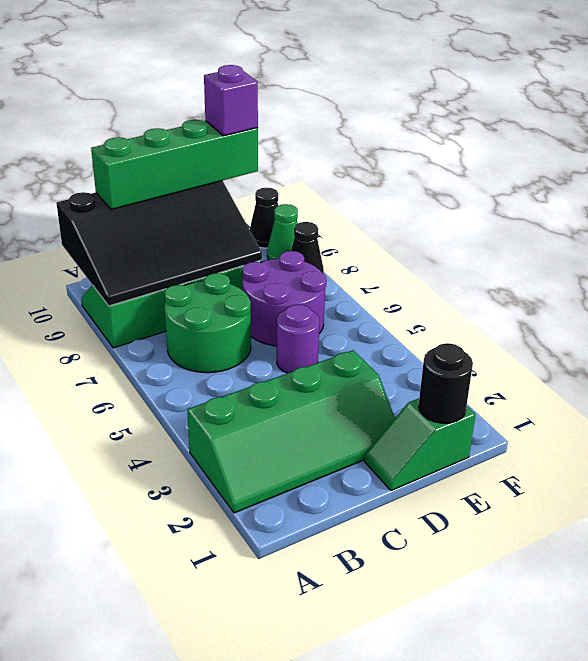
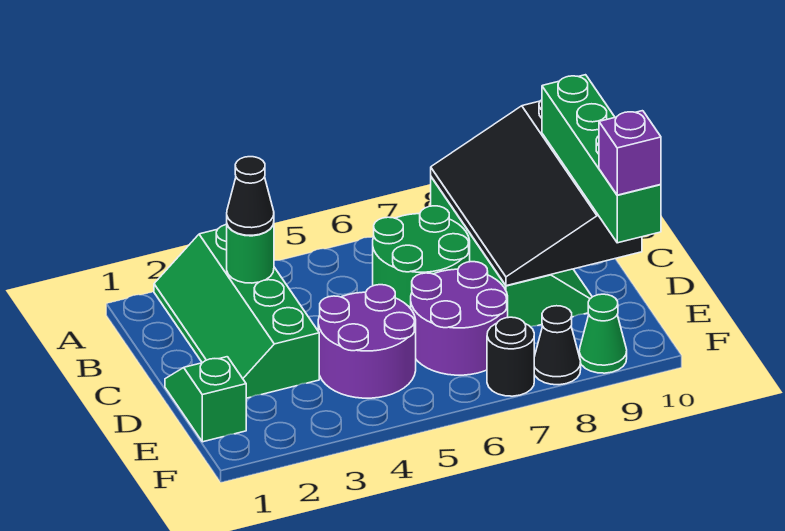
none -> green 1x1 round brick [227,223,274,283]
purple 1x1 round brick [277,304,319,373] -> purple 2x2 round brick [318,285,416,398]
black 1x1 round brick [419,343,473,423] -> black 1x1 round brick moved to [487,317,534,396]
black 1x1 cone [250,188,278,248] -> black 1x1 cone moved to [227,157,274,235]

